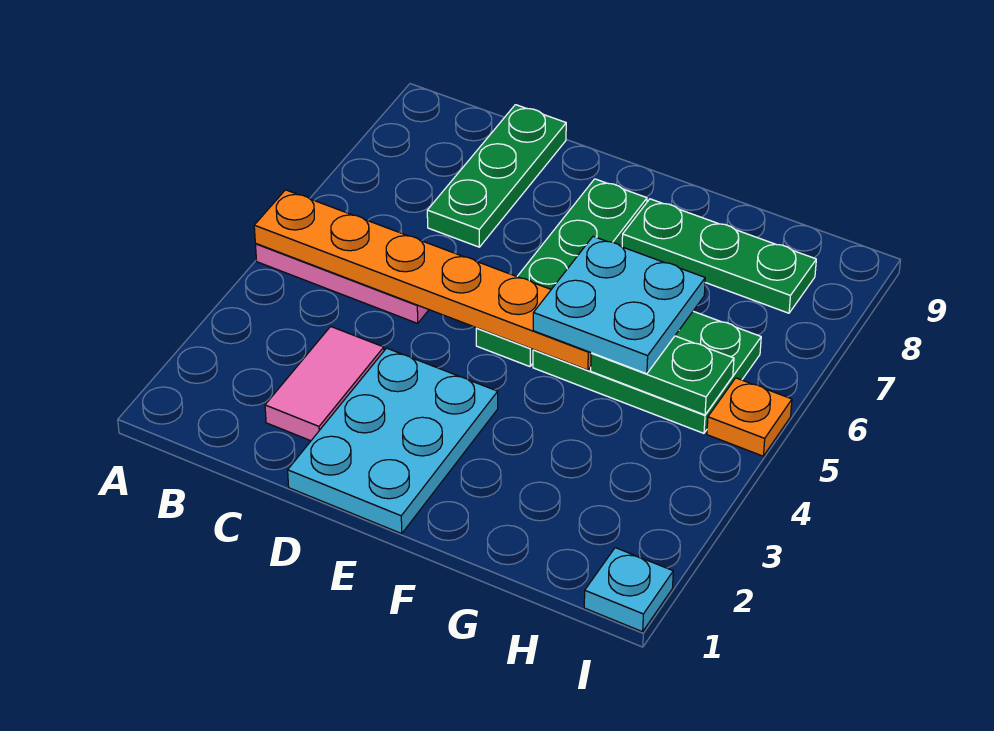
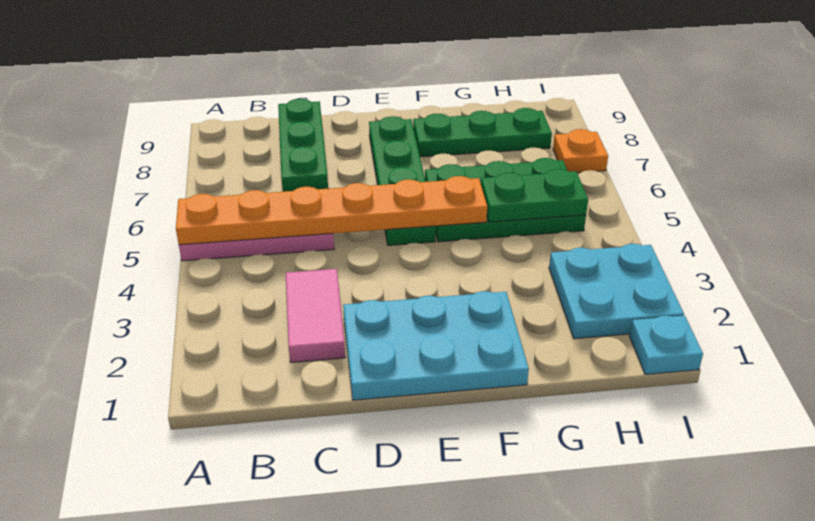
cyan 2x3 plate [288,348,498,534] -> cyan 2x3 plate turned to [343,291,529,400]
cyan 2x2 plate [533,236,705,374] -> cyan 2x2 plate moved to [549,244,684,339]
orange 1x1 plate [707,378,792,456] -> orange 1x1 plate moved to [553,129,608,173]

